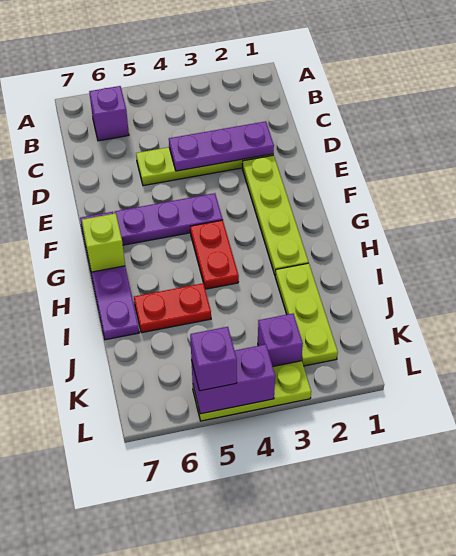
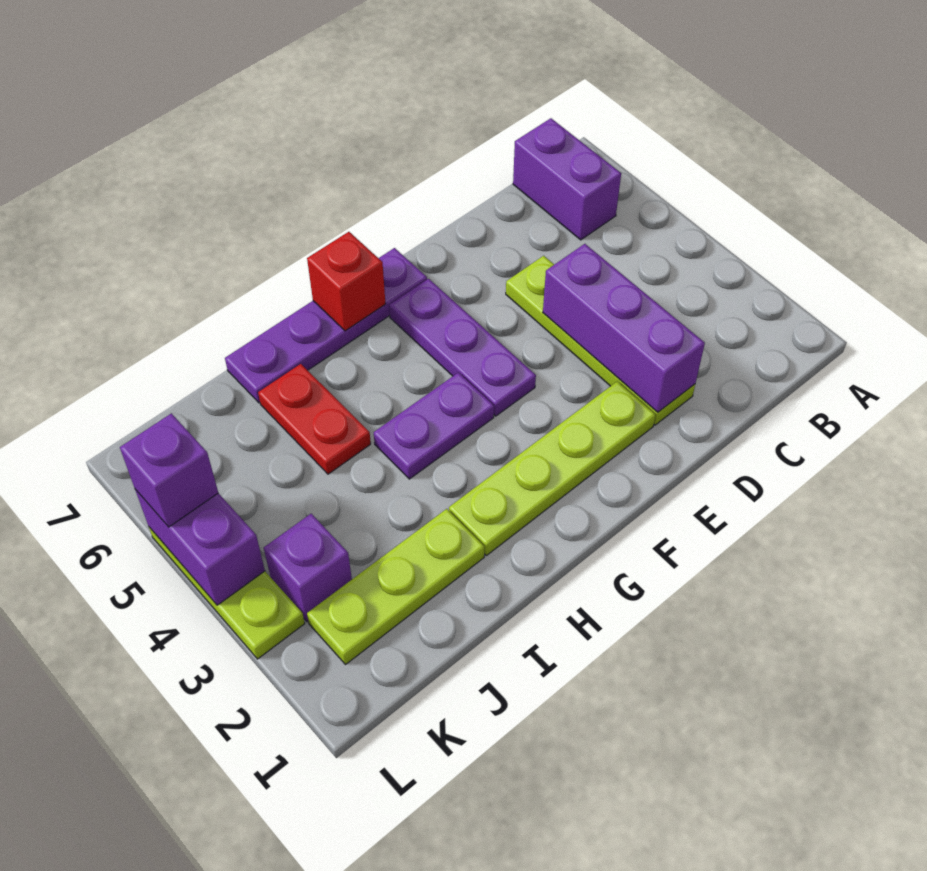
purple 1x1 brick [89,86,129,141] -> purple 1x2 brick [513,118,621,240]
purple 1x3 plate [169,121,274,171] -> purple 1x3 brick [543,244,705,412]
red 1x2 plate [190,220,239,289] -> purple 1x2 plate [374,373,494,479]
lime 1x1 brick [82,213,125,272] -> red 1x1 brick [307,232,385,331]

